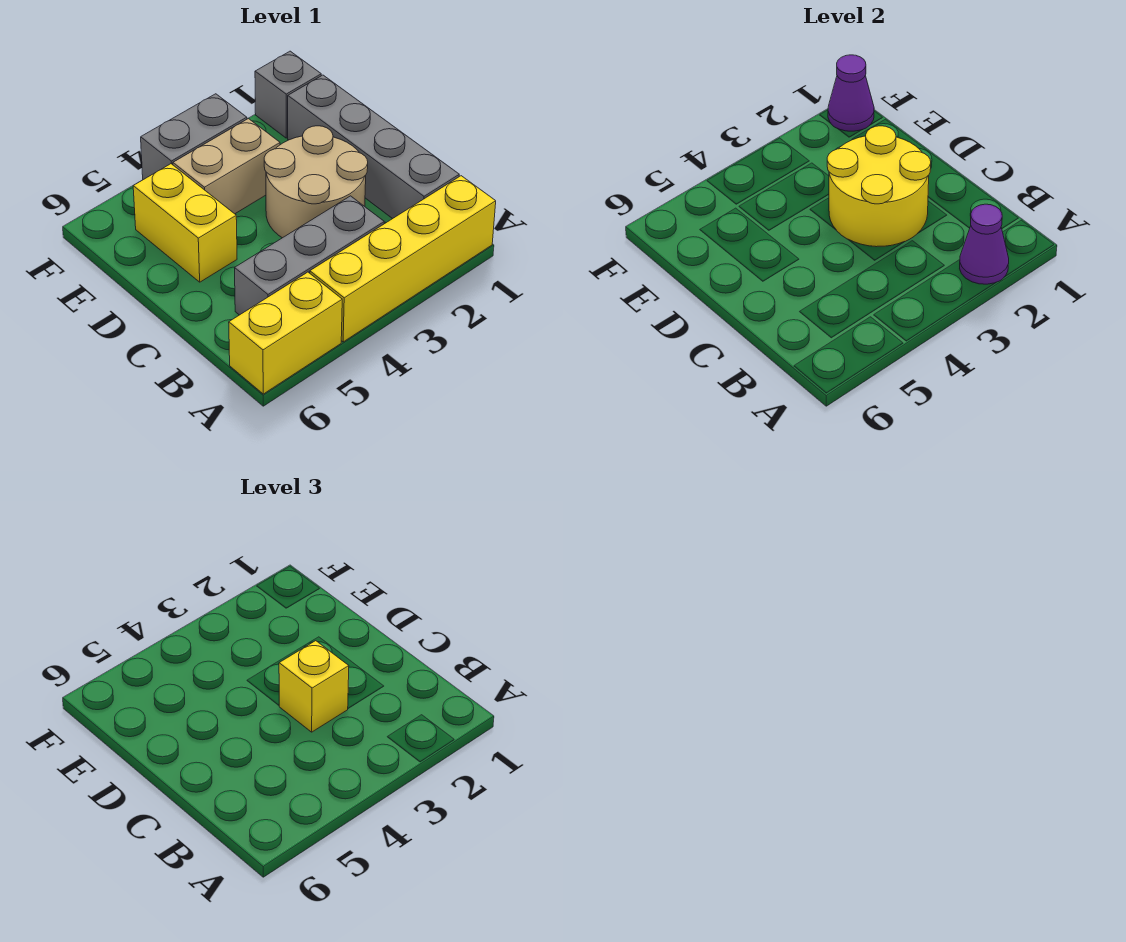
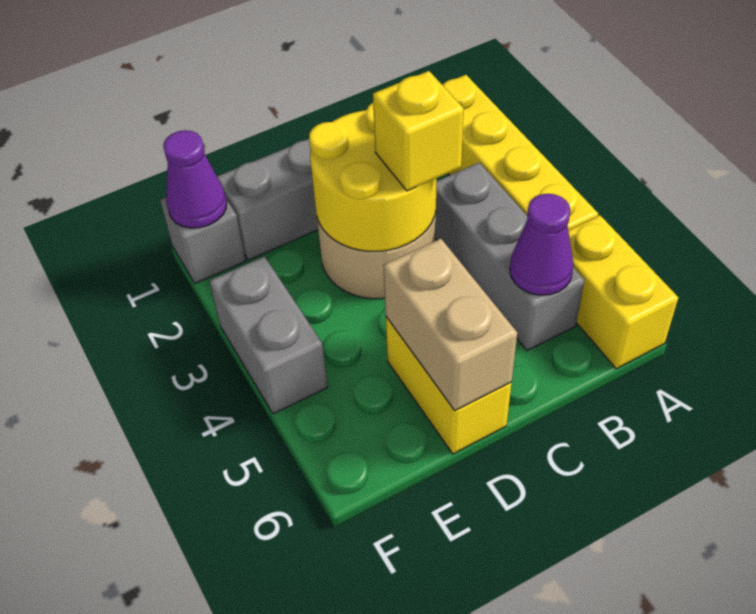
purple 1x1 cone [960,204,1009,284] -> purple 1x1 cone moved to [510,194,574,295]
yellow 1x2 brick [133,164,237,282] -> yellow 1x2 brick turned to [386,317,511,454]
tan 1x2 brick [173,118,280,214] -> tan 1x2 brick moved to [383,239,517,411]

